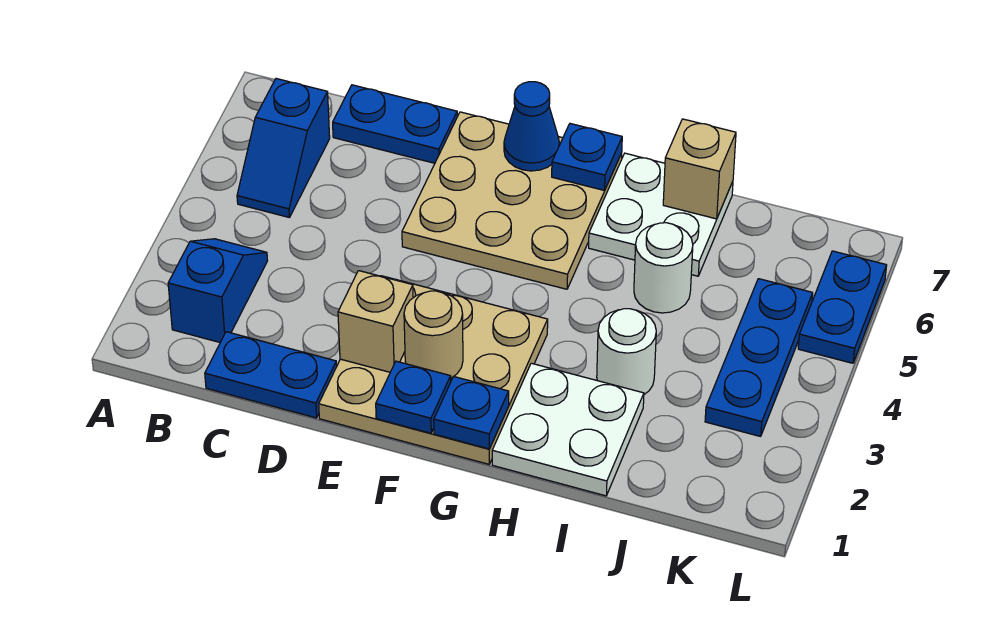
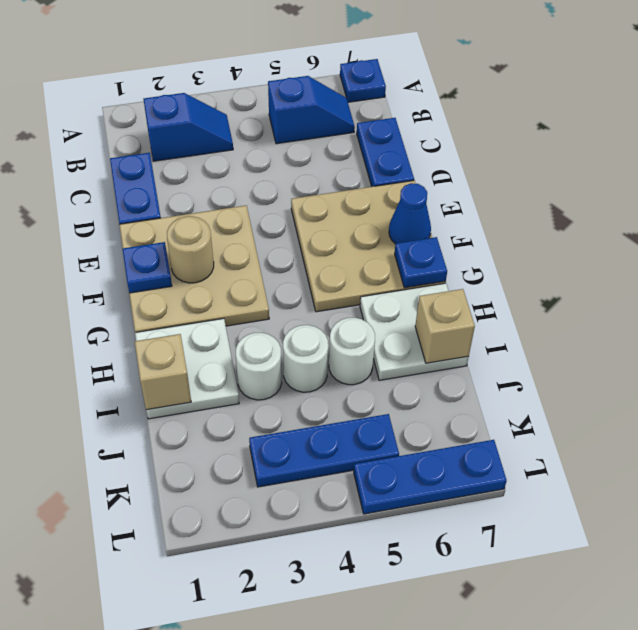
blue 1x2 slope [237,79,330,218] -> blue 1x2 slope turned to [268,76,355,144]
tan 1x1 brick [338,271,413,372] -> tan 1x1 brick moved to [135,334,191,410]
blue 1x1 plate [434,376,509,449] -> blue 1x1 plate moved to [340,59,386,102]
none -> white 1x1 round brick [283,325,328,392]
blue 1x2 plate [798,251,887,363] -> blue 1x3 plate [354,440,507,514]

